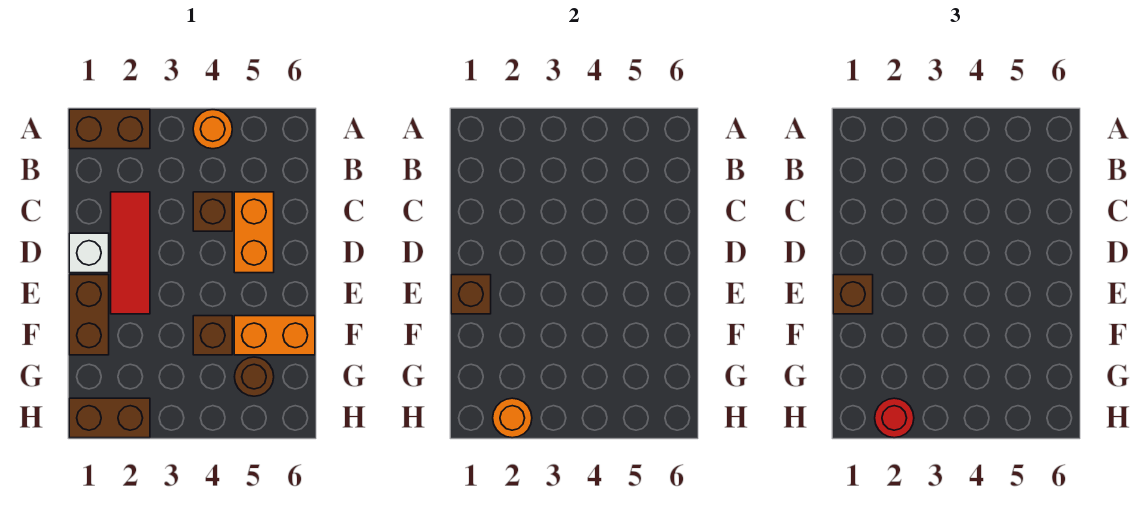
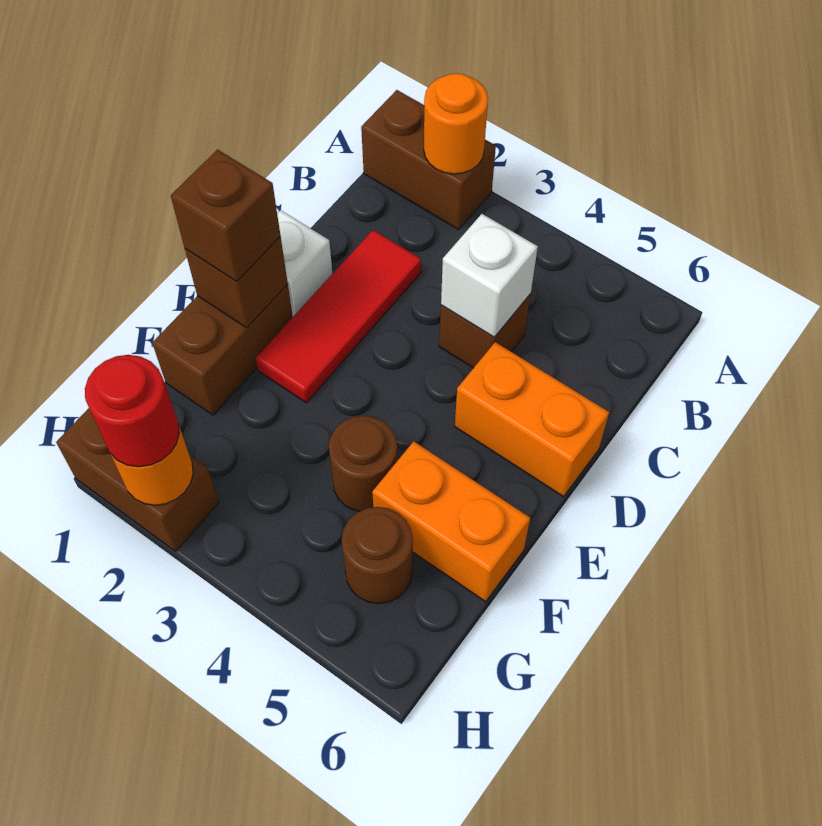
orange 1x1 round brick [193,110,232,149] -> orange 1x1 round brick moved to [424,73,488,174]
none -> white 1x1 brick [441,214,538,337]
orange 1x2 brick [234,192,274,273] -> orange 1x2 brick turned to [455,342,609,497]
brown 1x1 brick [193,316,232,355] -> brown 1x1 round brick [329,416,397,511]

